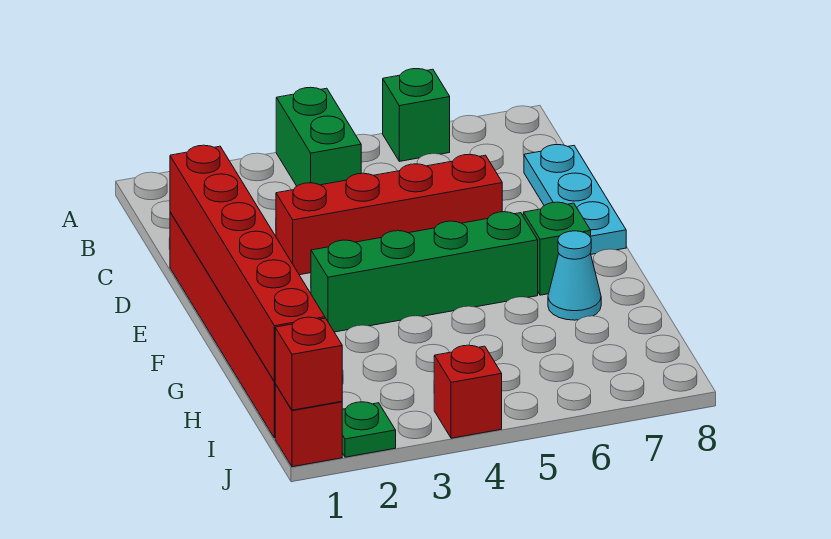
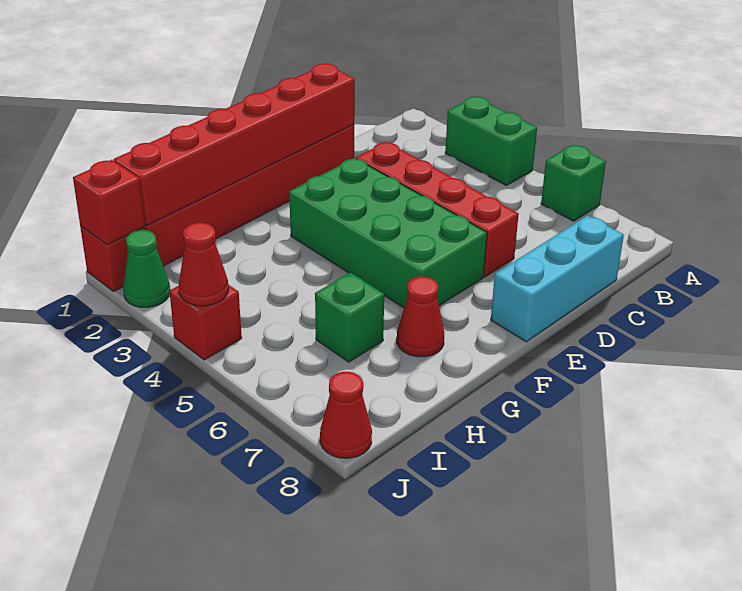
green 1x2 brick [276,87,361,186] -> green 1x2 brick turned to [445,97,537,185]
cyan 1x3 plate [524,145,626,254] -> cyan 1x3 brick [491,216,624,342]
green 1x4 brick [311,212,538,332] -> green 2x4 brick [289,158,487,308]
green 1x1 brick [523,202,591,295] -> green 1x1 brick moved to [315,273,384,362]
cyan 1x1 cone [548,231,601,320] -> red 1x1 cone [397,277,444,357]
green 1x1 plate [342,402,396,457] -> green 1x1 cone [123,230,170,307]
none -> red 1x1 cone [179,223,229,306]
none -> red 1x1 cone [320,372,372,458]

